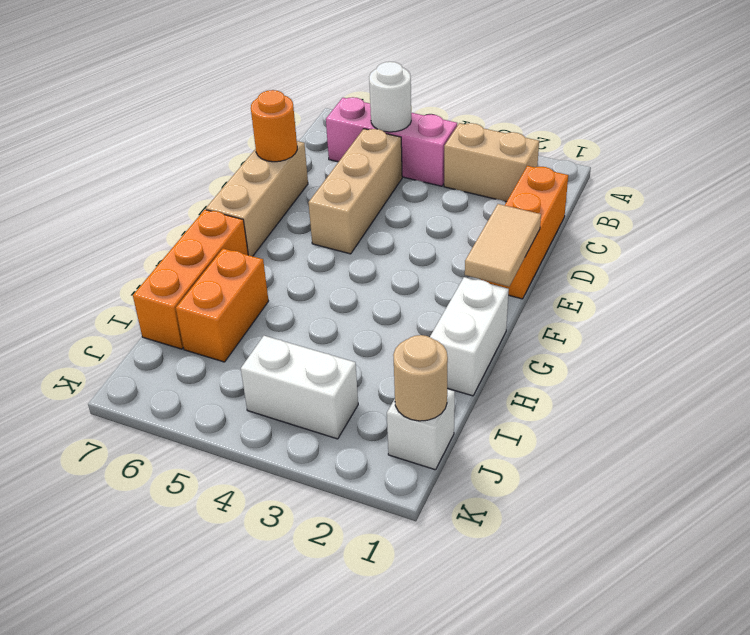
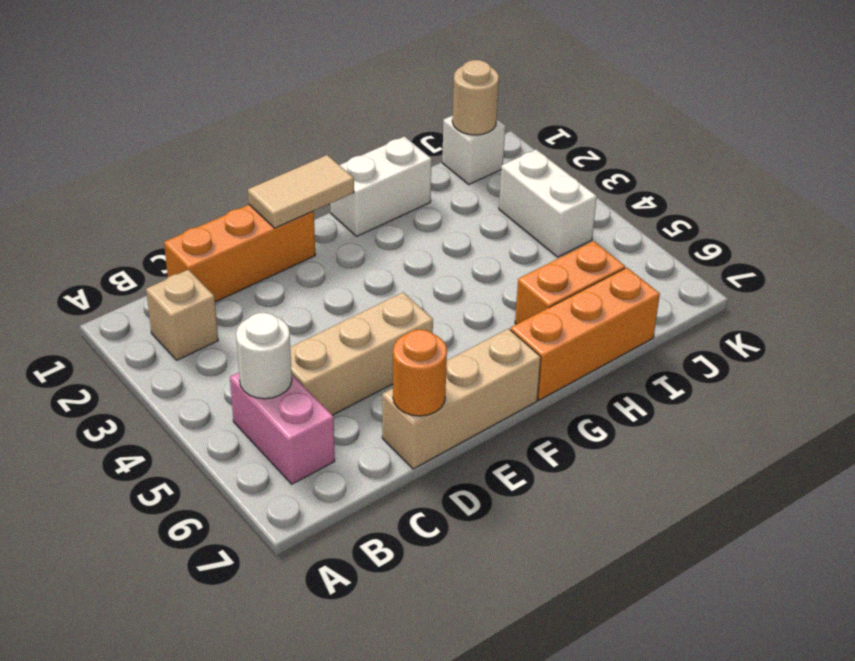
tan 1x2 brick [444,123,539,202] -> tan 1x1 brick [146,270,218,360]
pink 1x3 brick [326,97,457,186] -> pink 1x2 brick [230,372,335,484]

